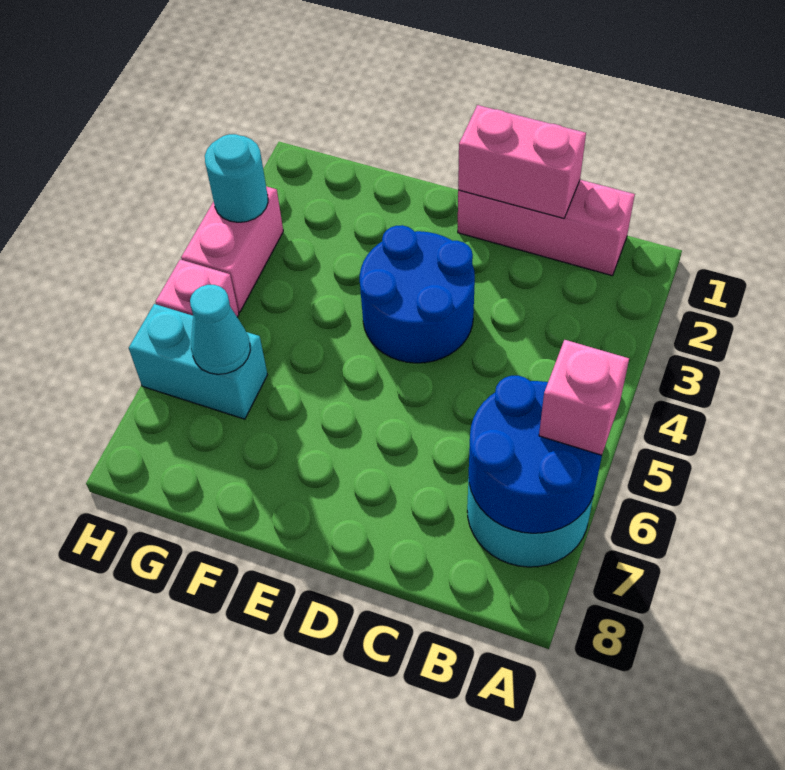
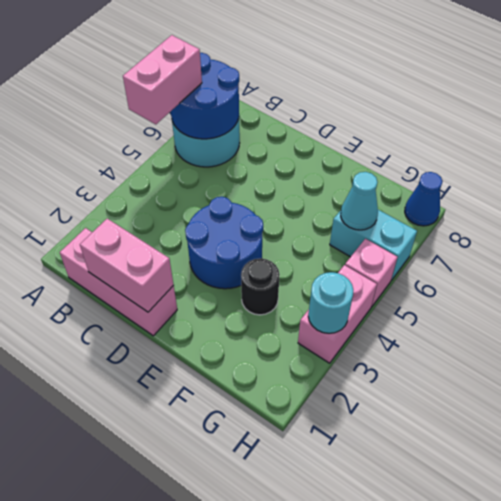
pink 1x1 brick [539,340,629,455] -> pink 1x2 brick [123,35,202,124]
none -> black 1x1 round brick [241,258,280,315]
none -> blue 1x1 cone [405,172,443,226]

